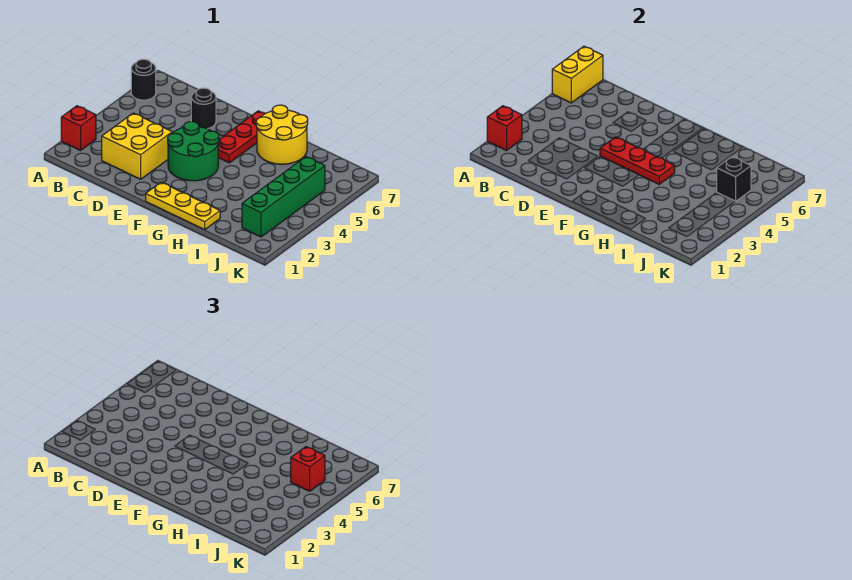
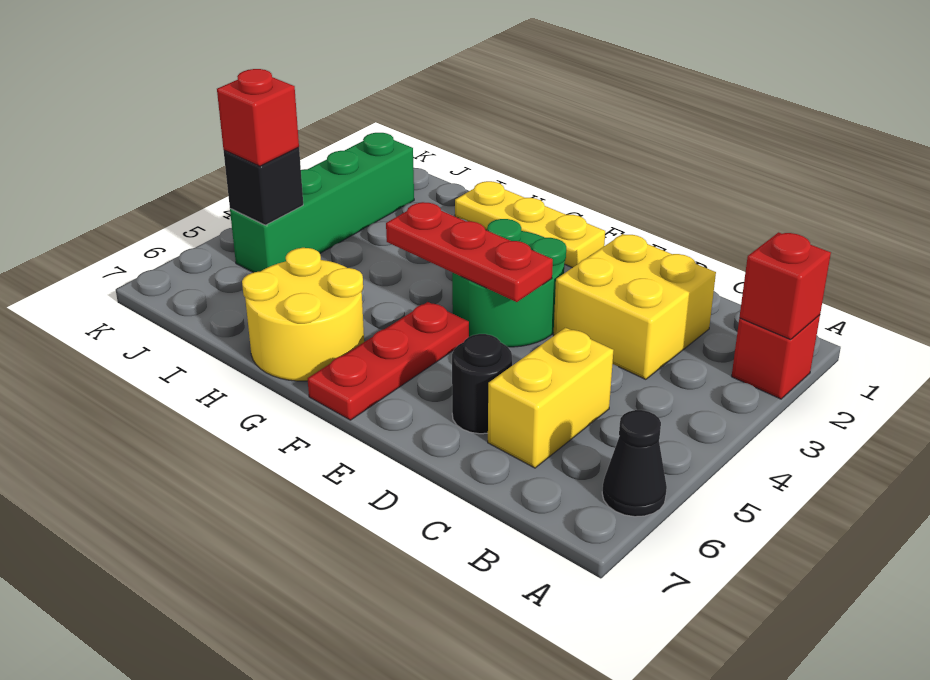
black 1x1 round brick [131,59,156,100] -> black 1x1 cone [602,410,667,517]
yellow 1x2 brick [552,46,603,103] -> yellow 1x2 brick moved to [488,328,613,468]

